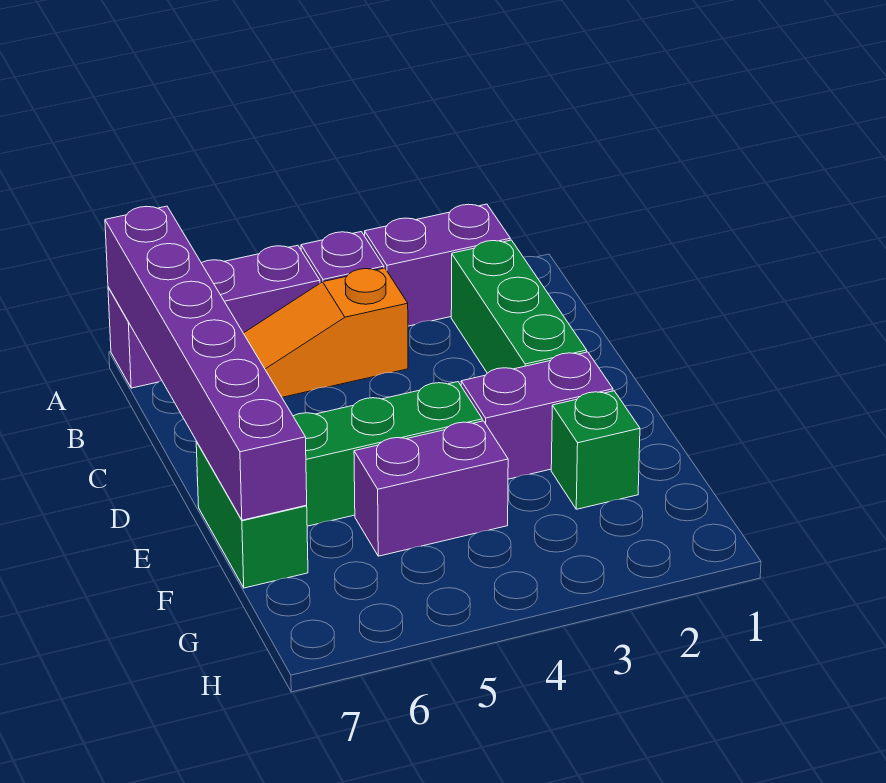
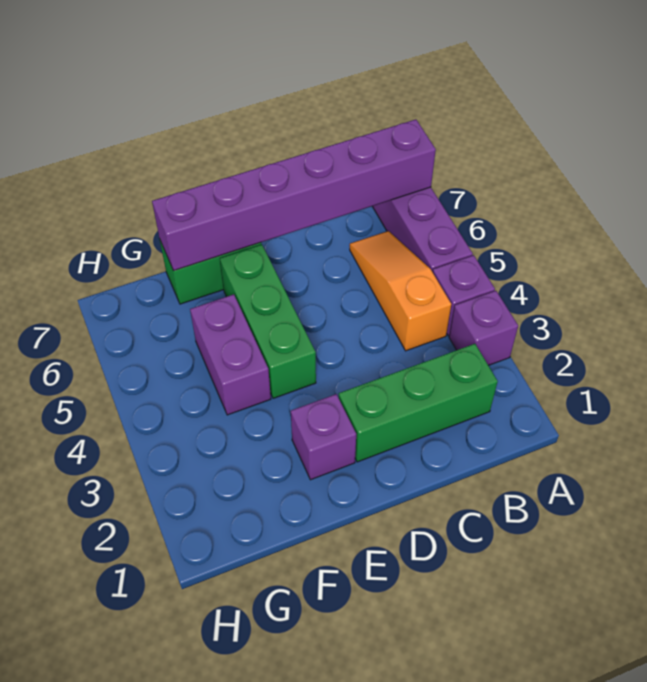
purple 1x2 brick [365,204,510,326] -> purple 1x1 brick [449,291,518,365]
purple 1x2 brick [461,352,613,479] -> purple 1x1 brick [291,394,356,480]
green 1x1 brick [551,391,640,509] -> none

